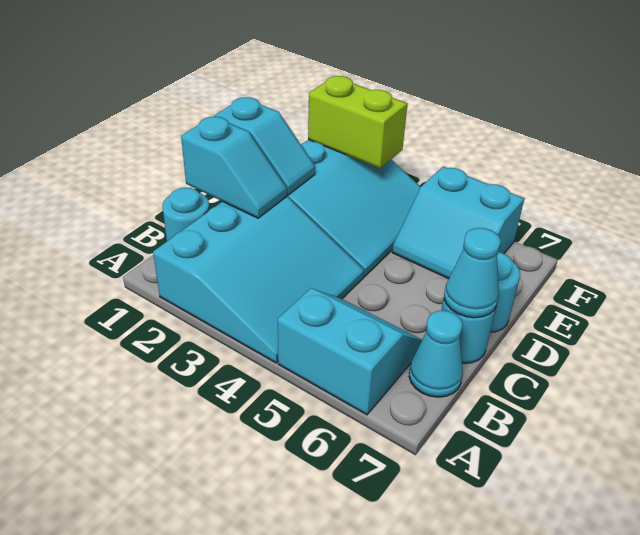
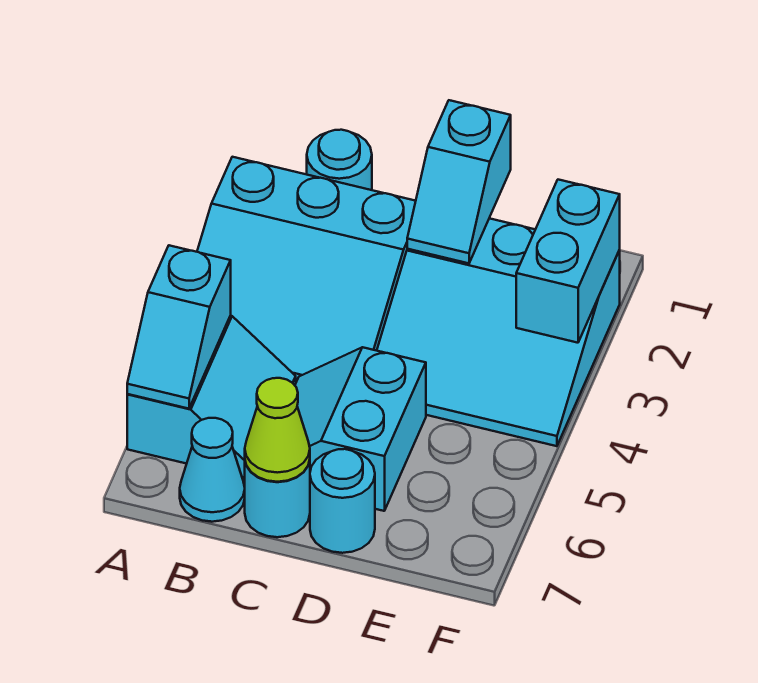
cyan 1x2 slope [181,117,287,218] -> cyan 1x2 slope moved to [127,245,231,409]
cyan 1x1 cone [444,228,501,318] -> lime 1x1 cone [245,378,310,482]
cyan 2x2 slope [392,166,524,279] -> cyan 2x2 slope moved to [295,347,426,511]
lime 1x2 brick [308,76,408,169] -> cyan 1x2 brick [516,180,620,343]

